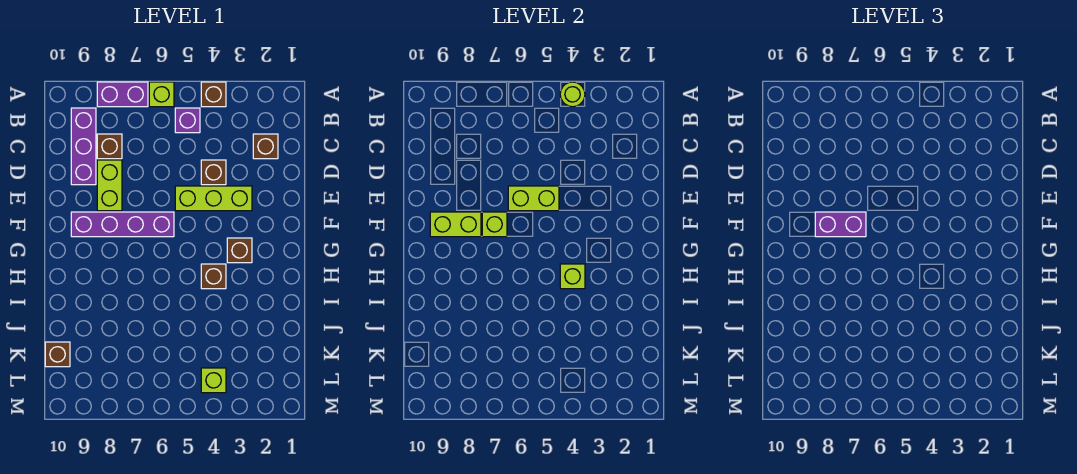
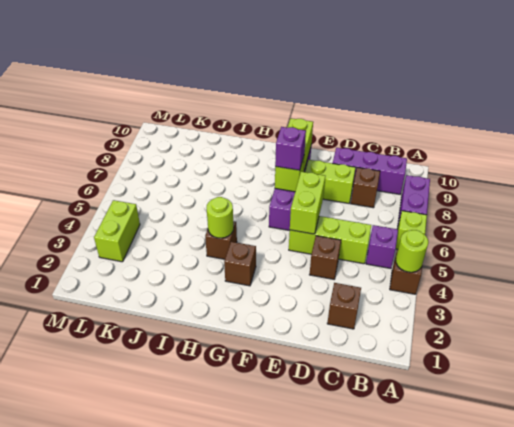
lime 1x3 brick [175,186,252,211] -> lime 1x3 brick turned to [289,216,371,264]
purple 1x2 brick [815,212,866,237] -> purple 1x1 brick [275,127,306,170]
lime 1x1 brick [560,264,585,289] -> lime 1x1 round brick [206,197,234,238]
brown 1x1 brick [45,342,70,367] -> none
lime 1x1 brick [201,368,226,393] -> lime 1x2 brick [94,200,140,262]

